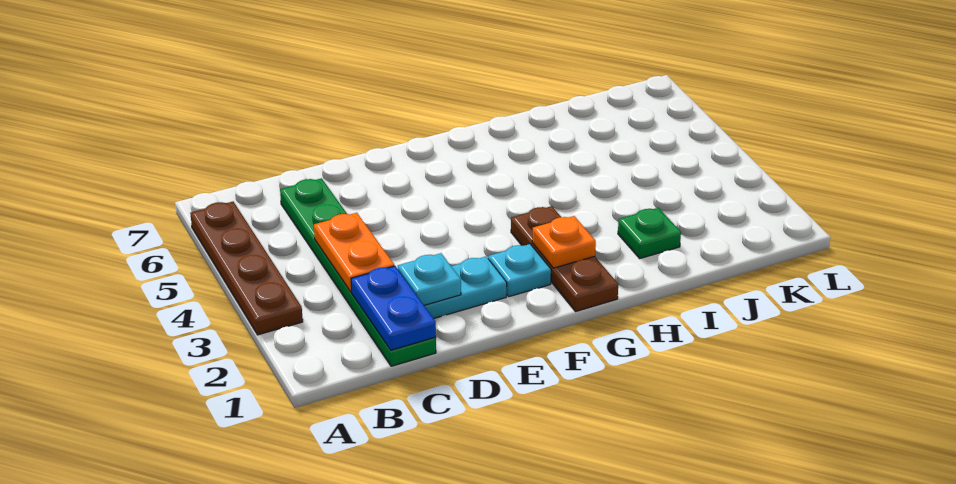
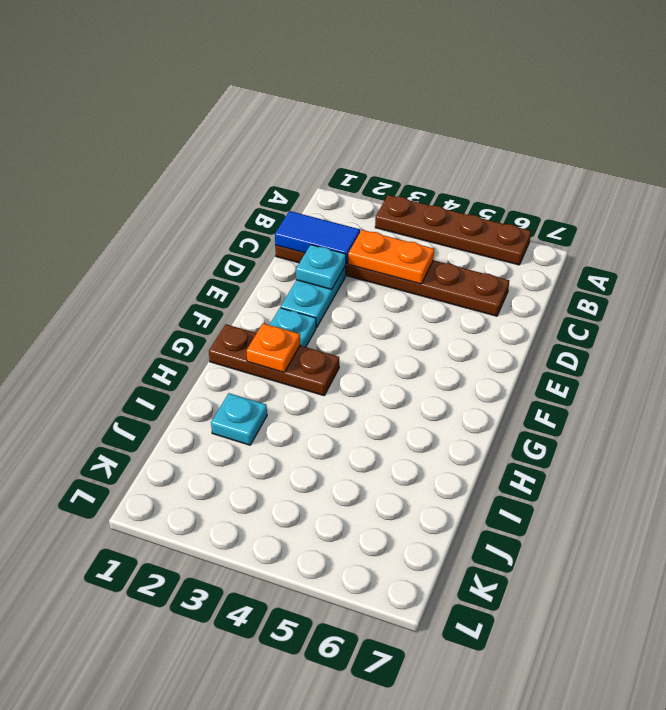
green 1x6 plate [280,178,436,366] -> brown 1x6 plate [275,245,509,316]
blue 1x2 plate [351,266,436,350] -> blue 1x2 tile [275,211,360,264]
green 1x1 plate [618,208,681,258] -> cyan 1x1 plate [211,393,267,445]

